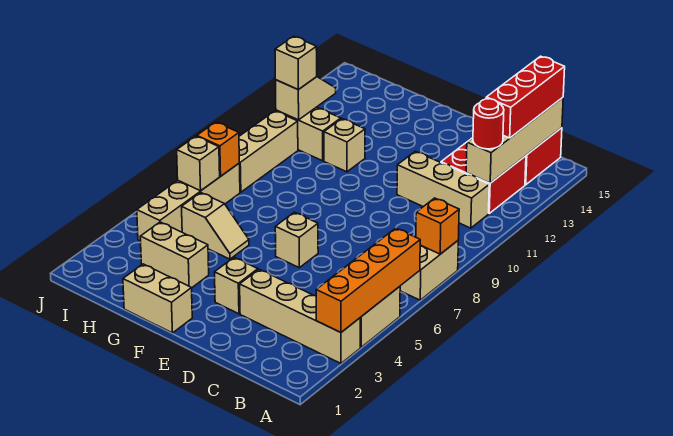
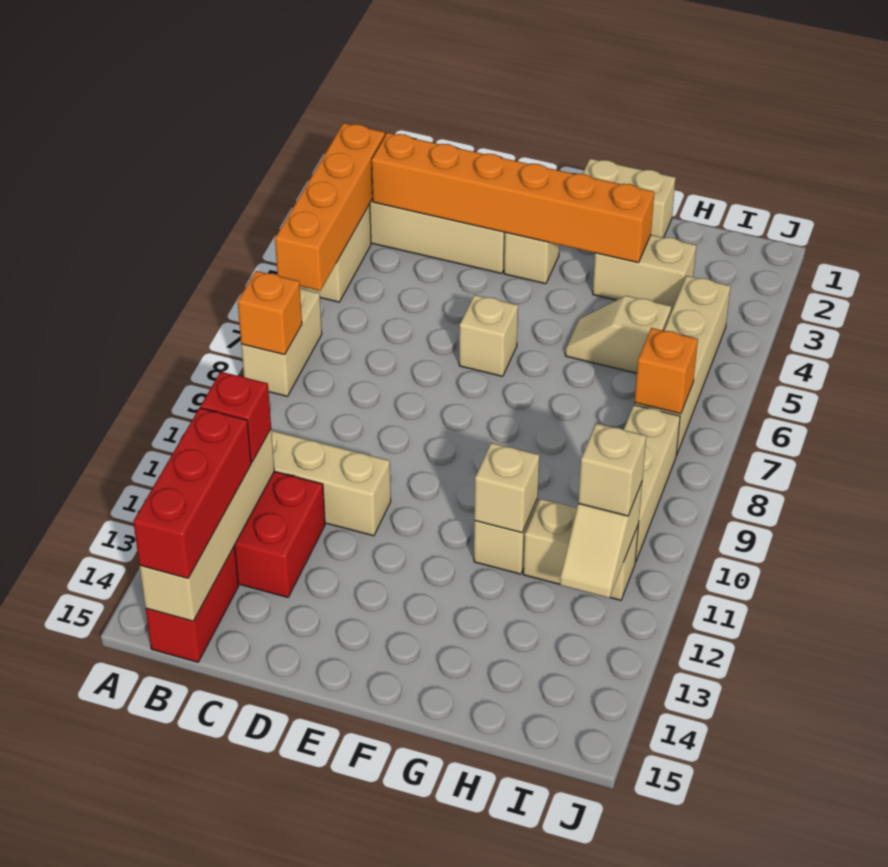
none -> orange 1x6 brick [372,133,654,263]
red 1x1 round brick [473,99,504,149] -> red 1x1 brick [200,372,271,462]
tan 1x1 brick [177,136,220,191] -> tan 1x1 brick moved to [474,443,539,533]

